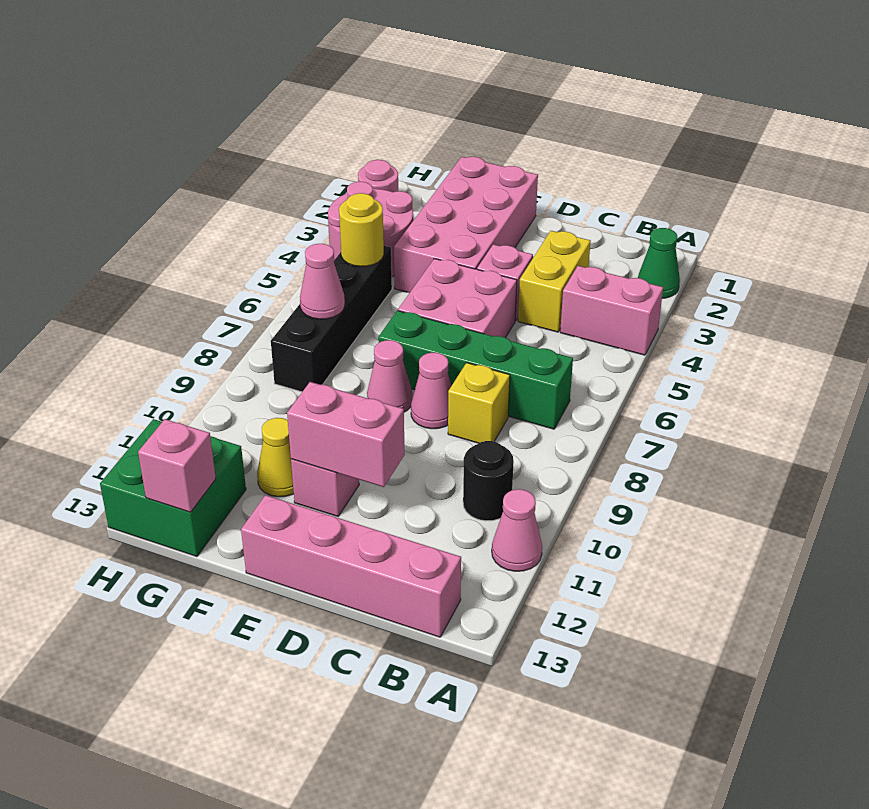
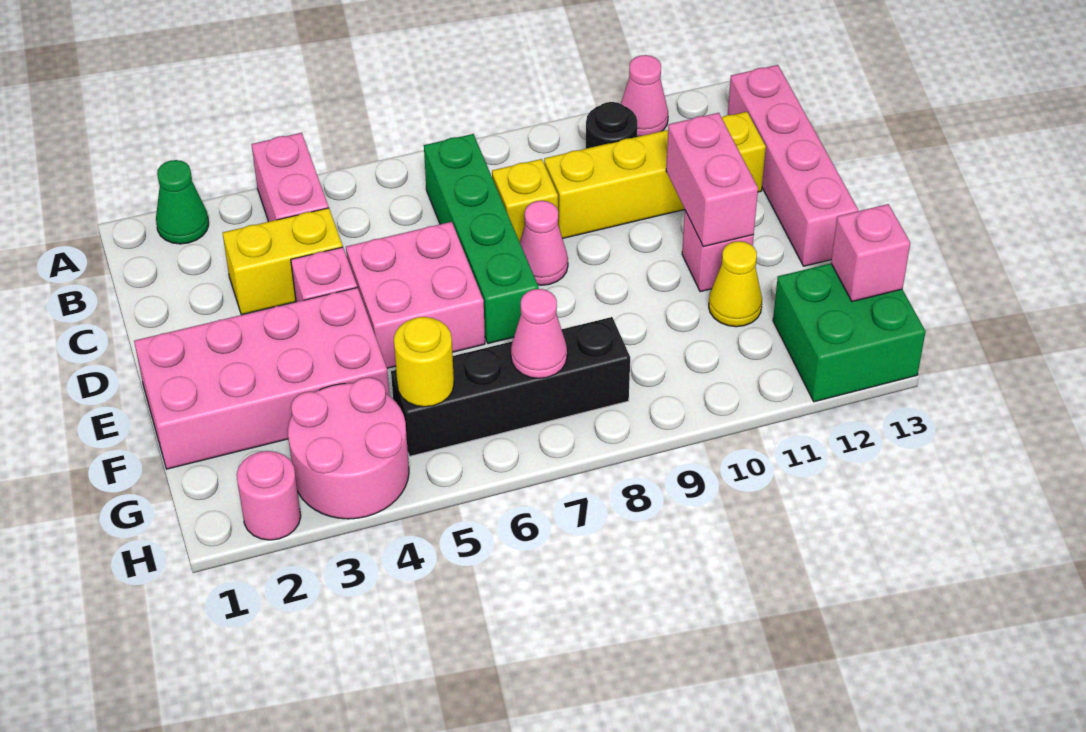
none -> yellow 1x4 brick [544,112,766,239]
pink 1x1 cone [367,340,412,412] -> none

